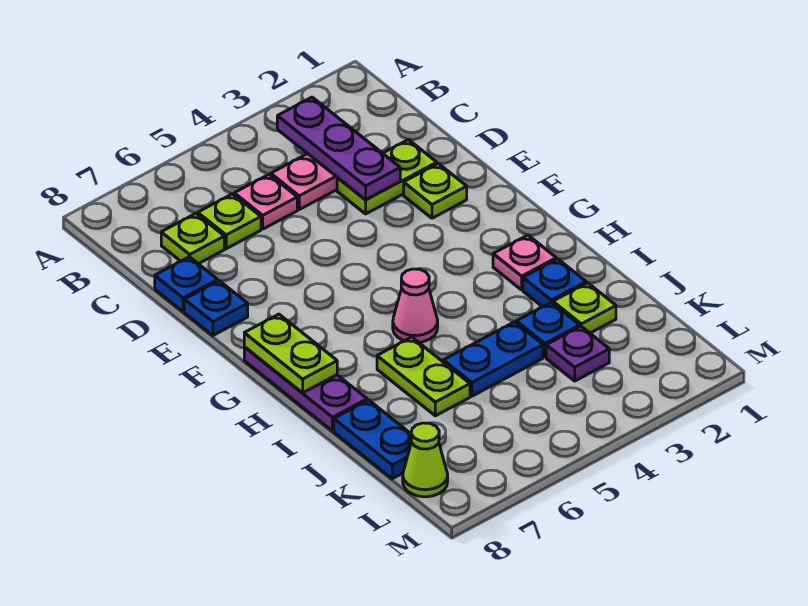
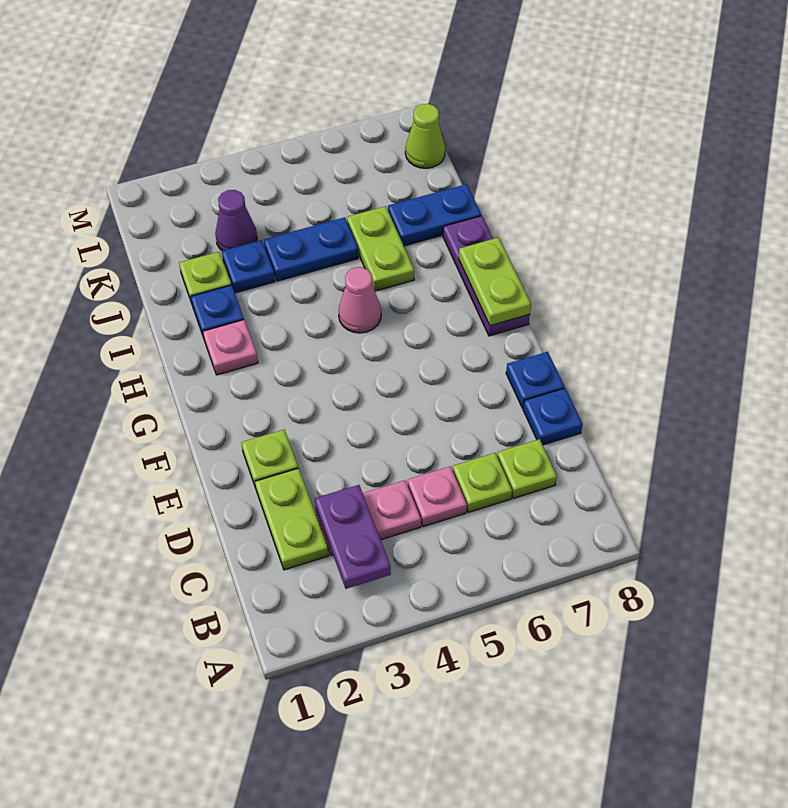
purple 1x3 plate [277,97,400,200] -> purple 1x2 plate [315,485,391,589]
lime 1x2 plate [337,140,437,214] -> lime 1x2 plate turned to [255,468,328,570]
blue 1x2 plate [334,400,412,479] -> blue 1x2 plate turned to [388,184,481,246]
purple 1x1 plate [546,326,609,381] -> purple 1x1 cone [215,190,257,251]

